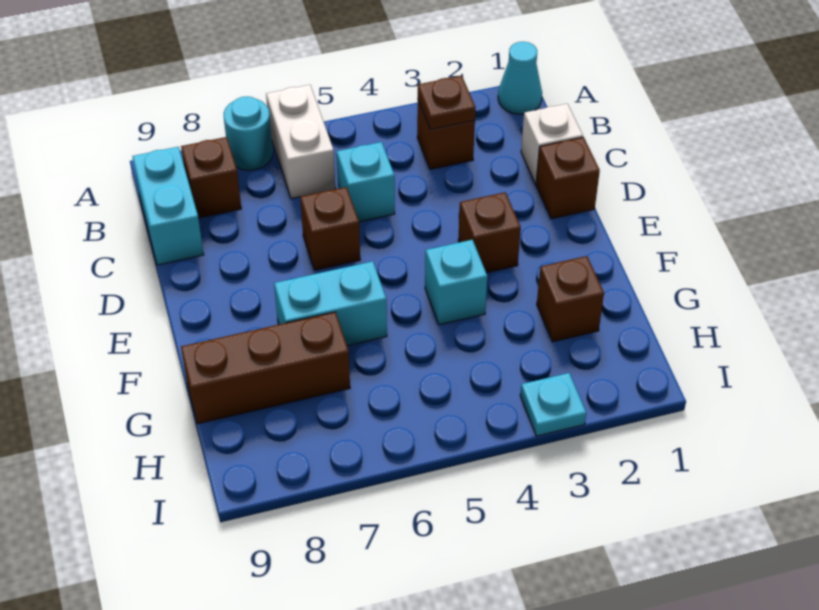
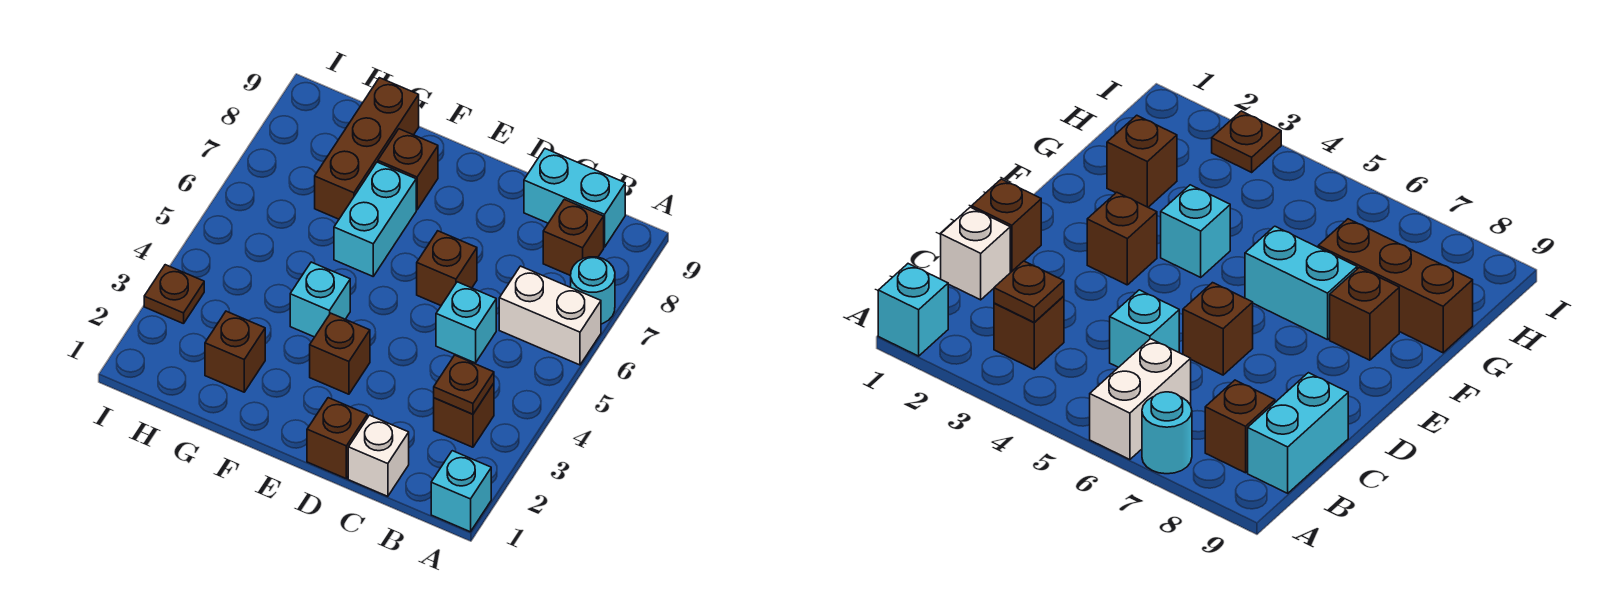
cyan 1x1 cone [498,42,542,114] -> cyan 1x1 brick [431,451,491,532]
none -> brown 1x1 brick [378,129,438,210]
cyan 1x1 plate [520,373,586,436] -> brown 1x1 plate [144,265,204,324]

